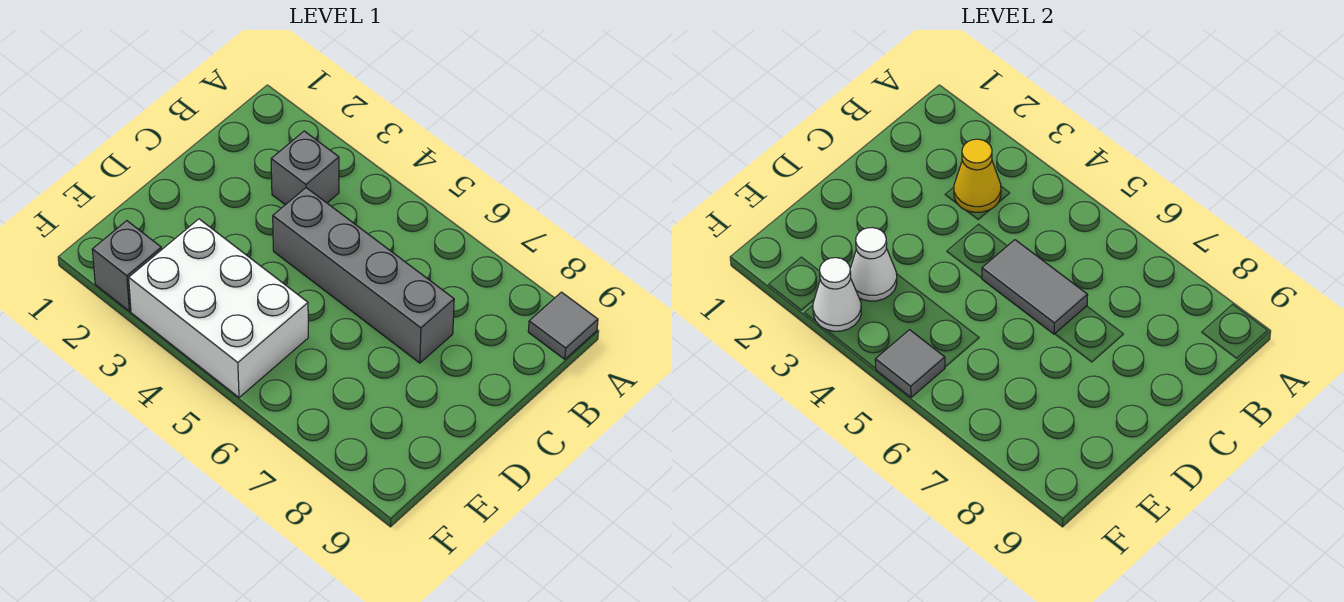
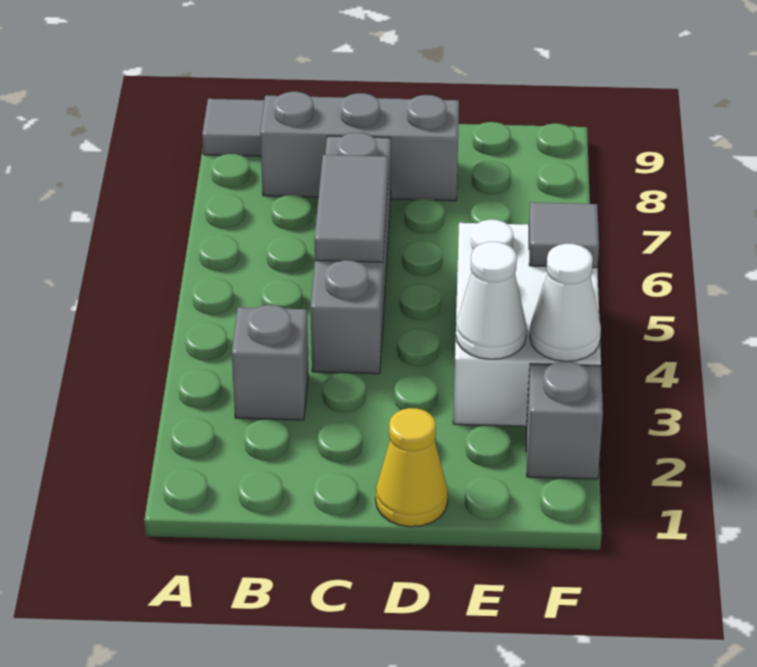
yellow 1x1 cone [954,139,1001,212] -> yellow 1x1 cone moved to [376,408,448,527]
none -> grey 1x3 brick [260,92,459,201]

